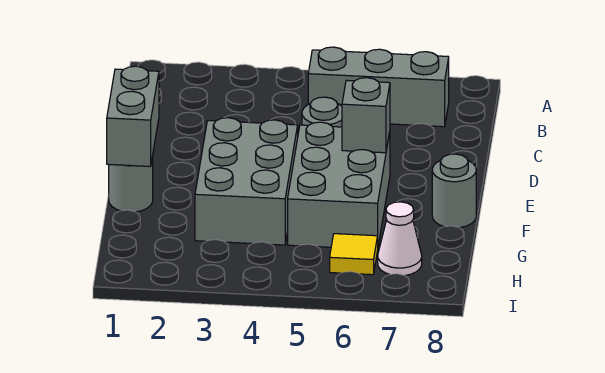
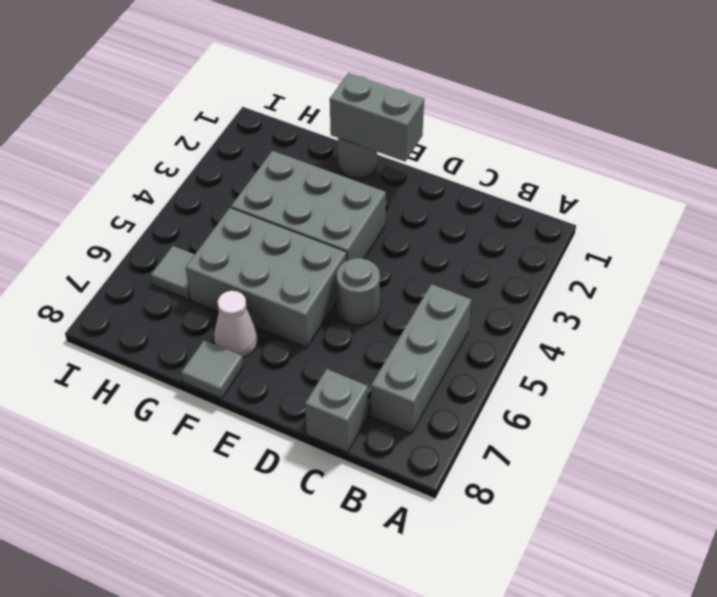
grey 1x1 brick [342,78,390,153] -> grey 1x1 brick moved to [305,369,368,452]
grey 1x1 round brick [432,154,476,228] -> grey 1x1 tile [181,340,243,399]
yellow 1x1 tile [330,234,378,275] -> grey 1x1 tile [151,246,195,300]
white 1x1 cone [378,202,422,276] -> white 1x1 cone moved to [214,291,258,357]

